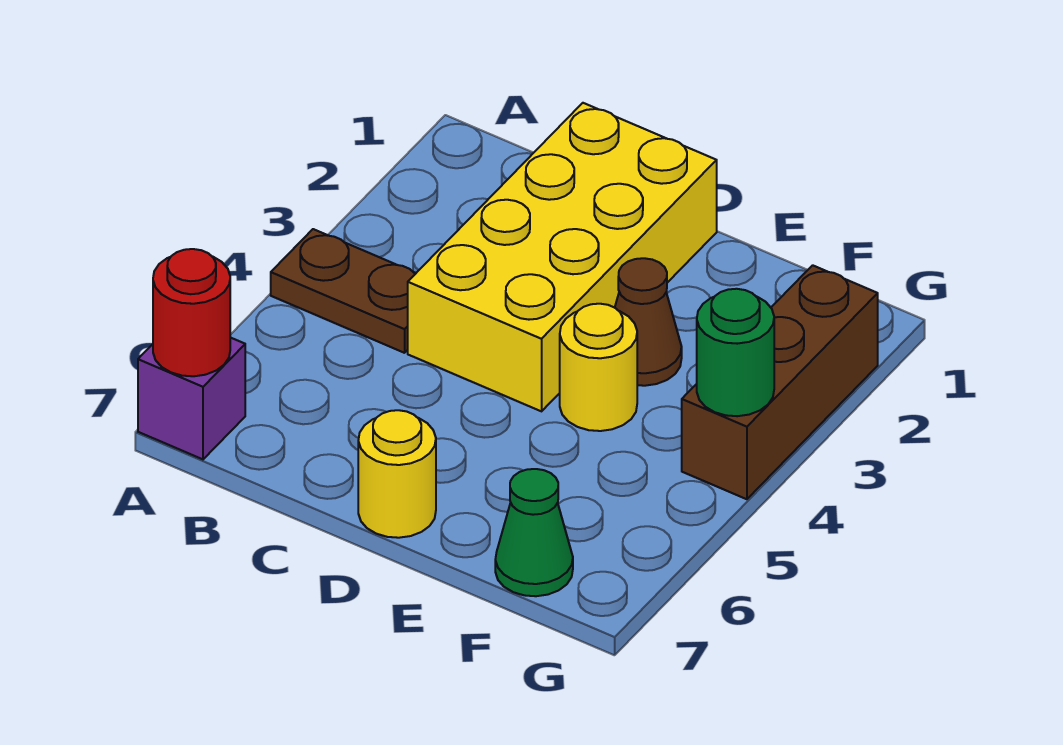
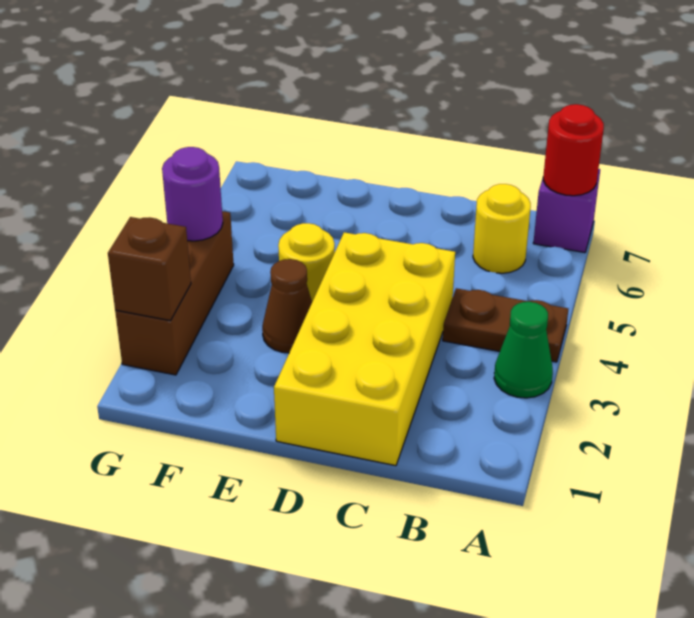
yellow 1x1 round brick [358,410,436,538] -> yellow 1x1 round brick moved to [473,184,531,273]
green 1x1 cone [495,469,573,596] -> green 1x1 cone moved to [494,302,553,398]
none -> brown 1x1 brick [108,217,191,321]
green 1x1 round brick [697,289,774,416] -> purple 1x1 round brick [162,147,223,241]

